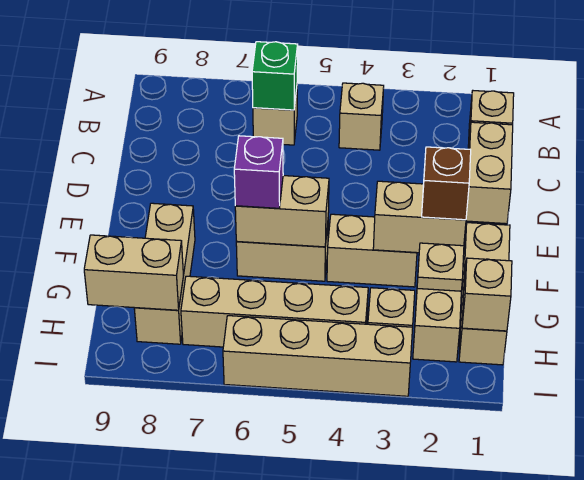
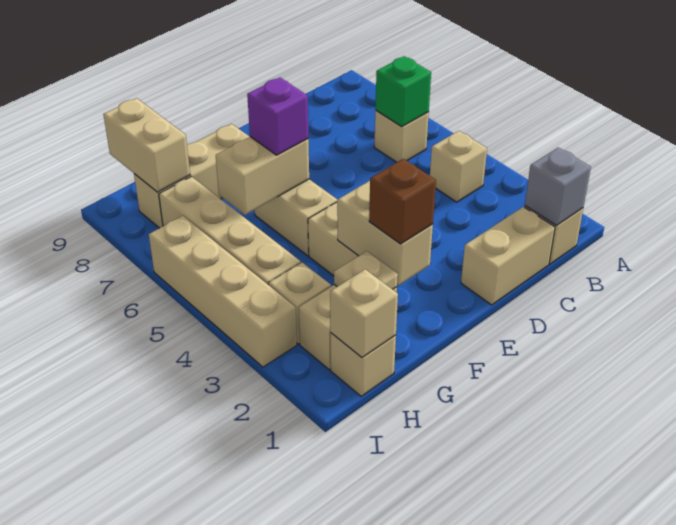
none -> grey 1x1 brick [525,147,591,225]
tan 1x3 brick [459,223,510,365] -> tan 1x1 brick [330,333,396,396]
tan 1x2 brick [235,176,329,247] -> tan 1x2 brick turned to [216,137,309,215]

